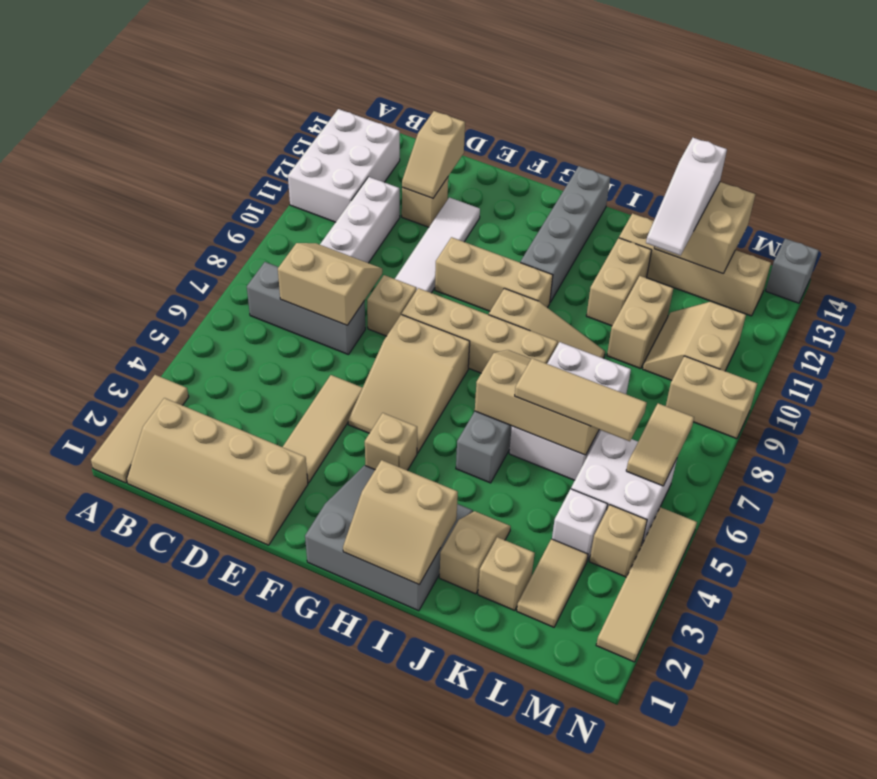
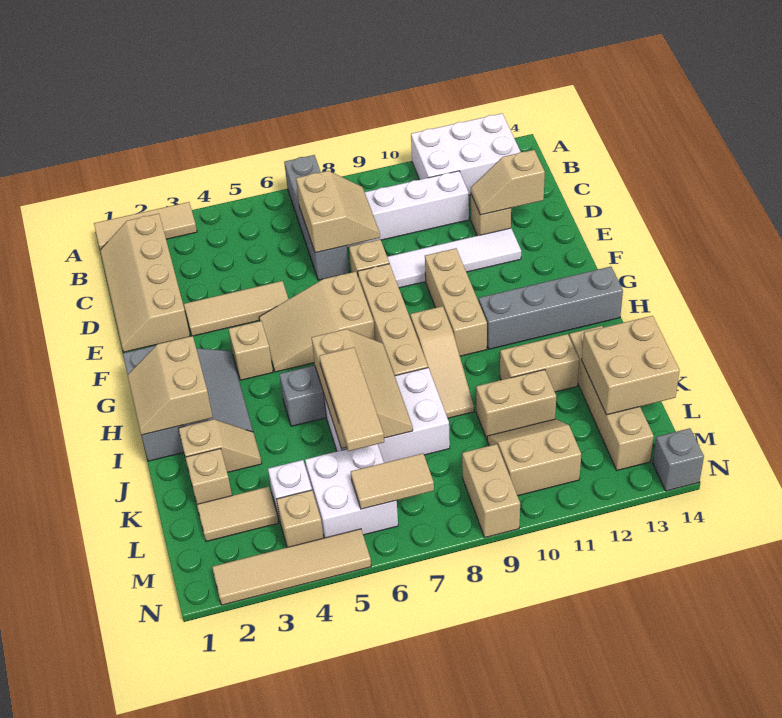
grey 1x3 brick [247,262,365,355] -> grey 1x4 brick [284,155,349,280]
white 1x3 slope [646,138,727,256] -> none

